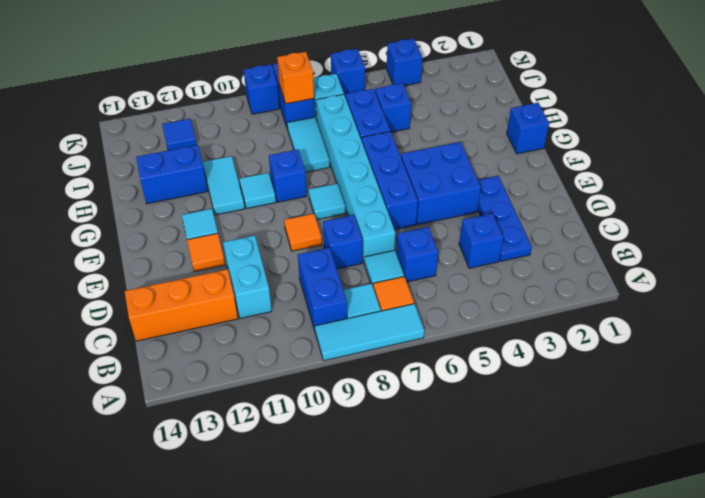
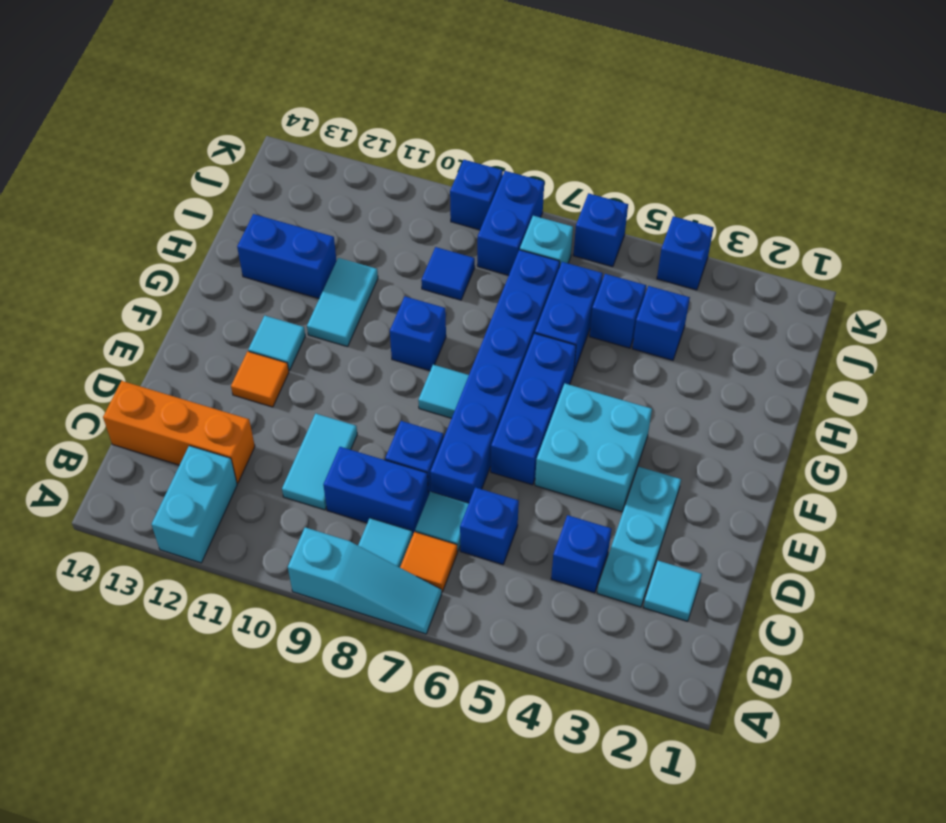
cyan 1x3 tile [315,304,424,361] -> cyan 1x3 slope [288,527,442,634]
blue 1x2 brick [298,248,347,330] -> blue 1x2 brick turned to [323,447,428,535]
blue 1x3 plate [478,176,532,261] -> cyan 1x3 plate [597,467,681,607]
cyan 1x2 brick [223,235,272,318] -> cyan 1x2 brick moved to [152,446,237,563]
cyan 1x6 brick [316,94,395,262] -> blue 1x6 brick [430,250,560,503]
blue 2x2 brick [401,142,481,225] -> cyan 2x2 brick [535,384,652,512]
orange 1x1 tile [284,214,322,251] -> none
blue 1x1 brick [507,103,549,154] -> blue 1x1 brick moved to [632,286,690,360]
cyan 1x1 tile [239,173,276,209] -> cyan 1x1 tile moved to [643,561,702,621]
cyan 1x2 tile [287,117,330,172] -> cyan 1x2 tile moved to [282,414,357,510]
orange 1x1 brick [277,52,314,104] -> none
blue 1x1 tile [162,119,196,150] -> blue 1x1 tile moved to [421,247,475,300]

